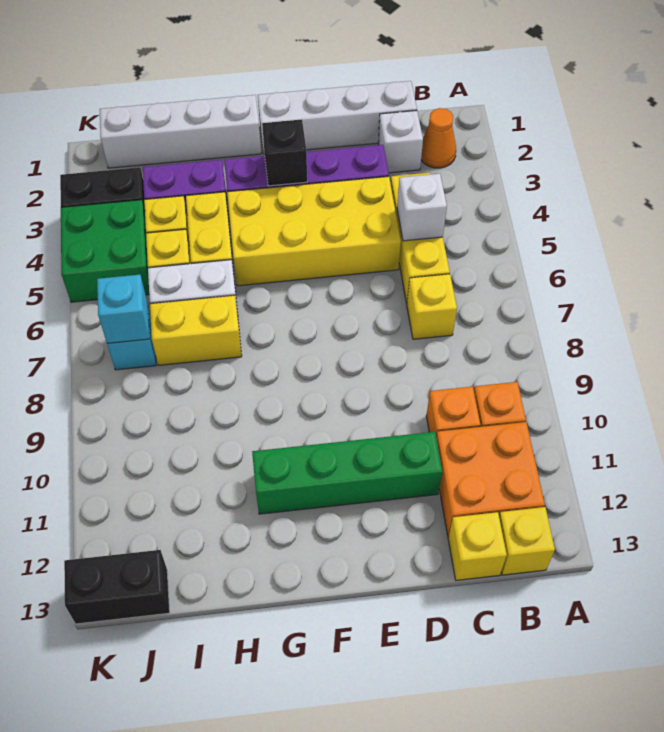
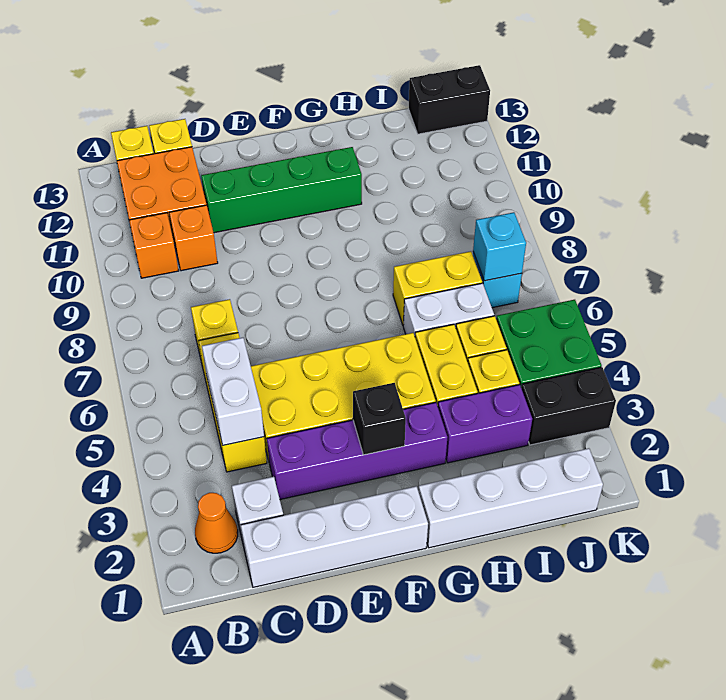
white 1x1 brick [397,174,447,241] -> white 1x2 brick [202,338,264,445]

